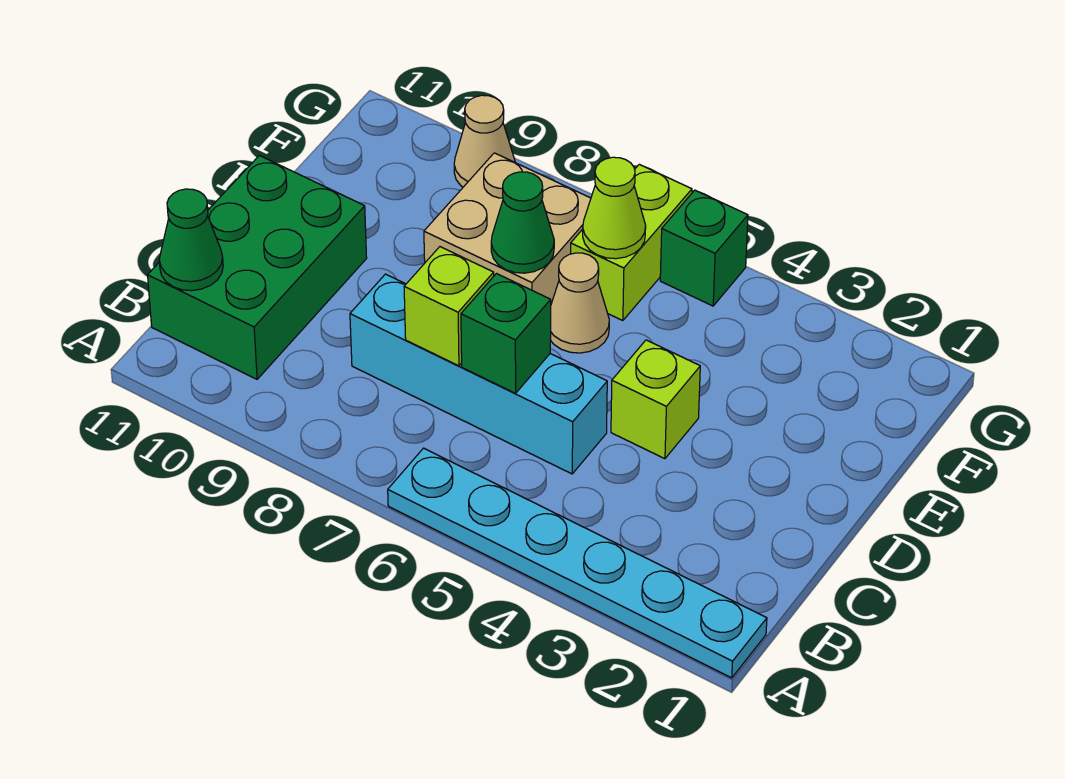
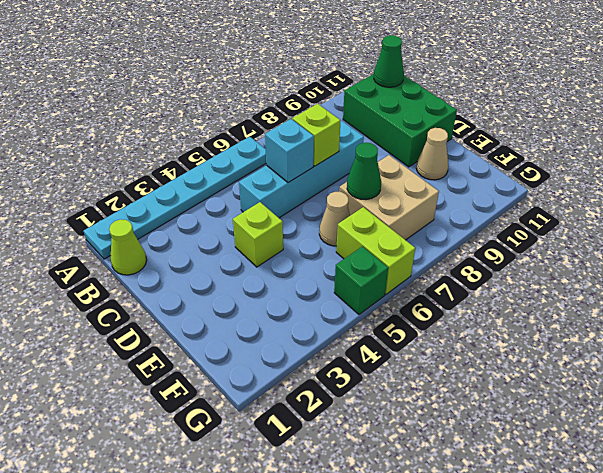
green 1x1 brick [461,274,551,393] -> cyan 1x1 brick [265,119,314,183]
lime 1x1 cone [583,157,646,259] -> lime 1x1 cone moved to [109,219,147,275]
tan 1x1 cone [454,95,515,187] -> tan 1x1 cone moved to [417,128,448,180]

